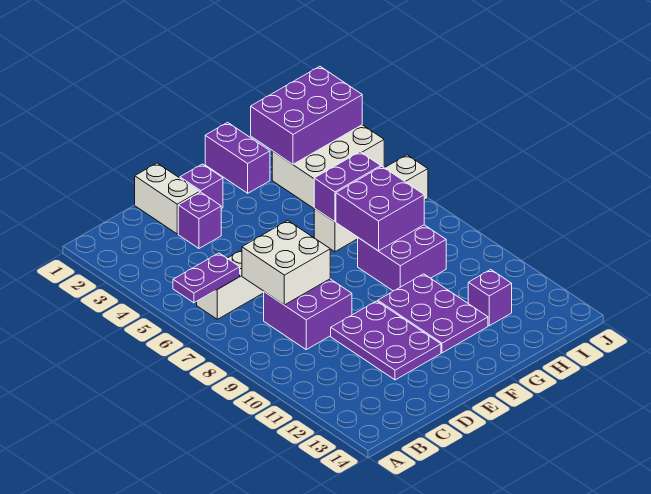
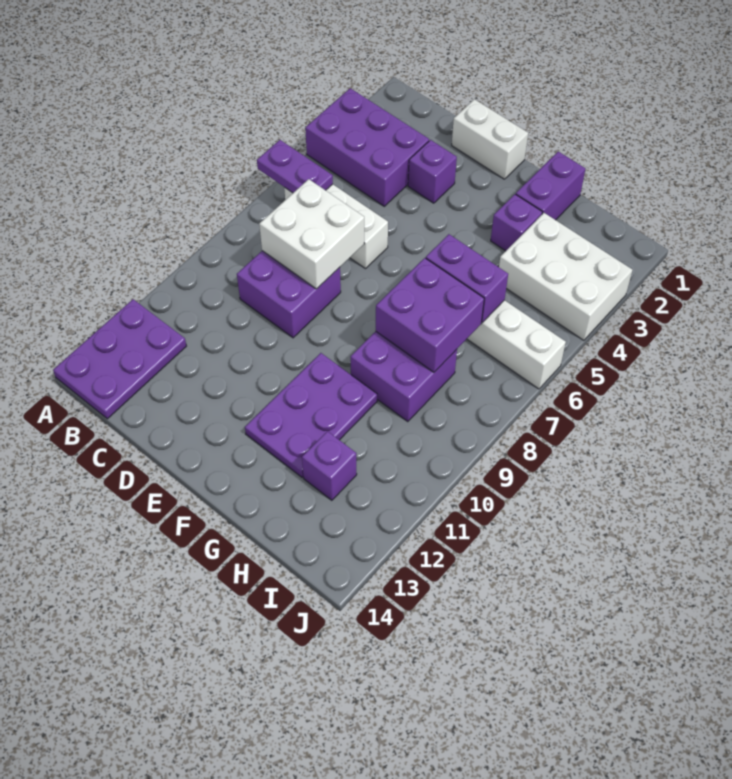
white 1x2 brick [135,163,200,234] -> white 1x2 brick turned to [452,99,528,179]
purple 2x3 plate [331,301,441,380] -> purple 2x3 plate moved to [53,299,186,419]
purple 1x1 brick [180,164,223,209] -> purple 1x1 brick moved to [491,194,542,251]
purple 2x3 brick [251,66,362,164] -> purple 2x3 brick moved to [305,88,429,206]

